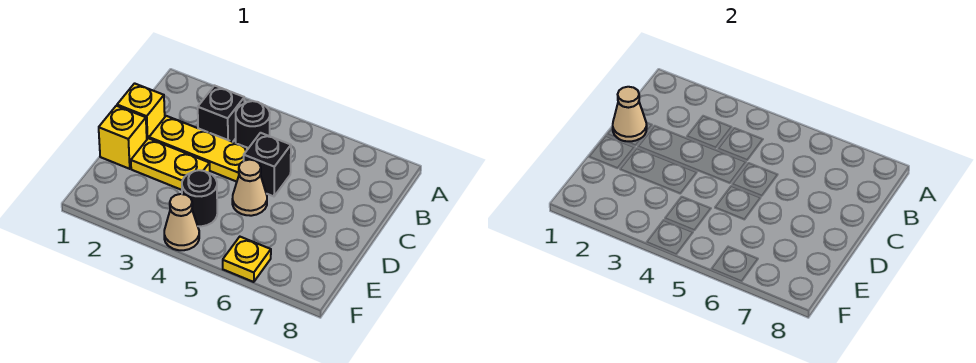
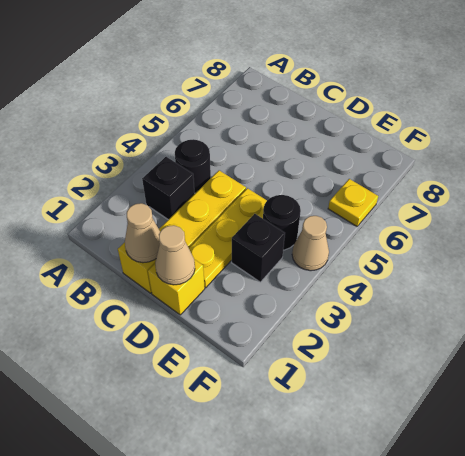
black 1x1 brick [244,133,291,196] -> black 1x1 brick moved to [232,214,285,282]
yellow 1x2 plate [131,138,210,190] -> yellow 1x3 plate [189,188,267,288]
tan 1x1 cone [232,160,267,216] -> tan 1x1 cone moved to [155,225,195,285]

